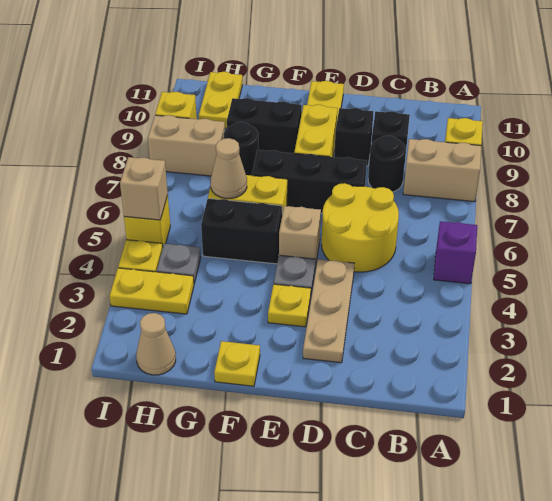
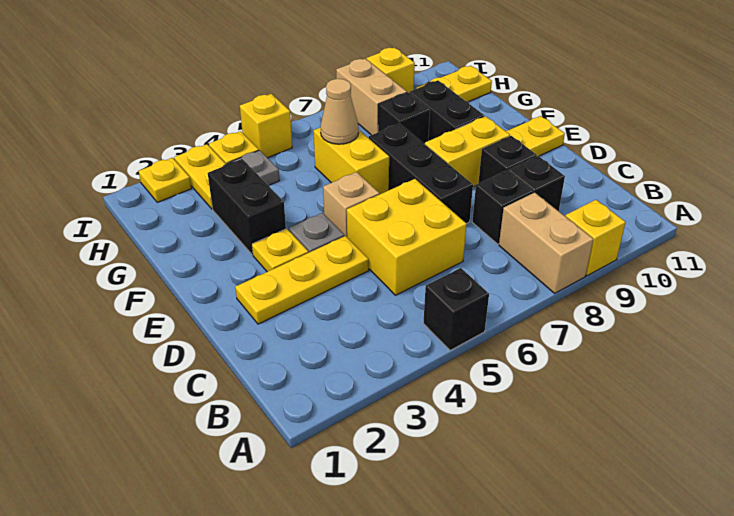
purple 1x1 brick [434,221,477,284] -> black 1x1 brick [423,268,489,350]
yellow 2x2 round brick [322,183,399,272] -> yellow 2x2 brick [347,179,467,295]
black 1x1 round brick [368,136,406,192] -> black 1x1 brick [472,171,533,244]
tan 1x3 plate [303,259,354,363] -> yellow 1x3 plate [235,236,369,324]
yellow 1x1 plate [214,341,260,386] -> yellow 1x1 plate moved to [139,158,191,202]
black 1x2 brick [201,198,282,264] -> black 1x2 brick moved to [208,159,286,255]
black 1x1 round brick [224,122,258,176] -> black 1x1 brick [378,93,430,144]
tan 1x1 cone [136,313,176,375] -> none
tan 1x1 brick [120,157,168,220] -> none

